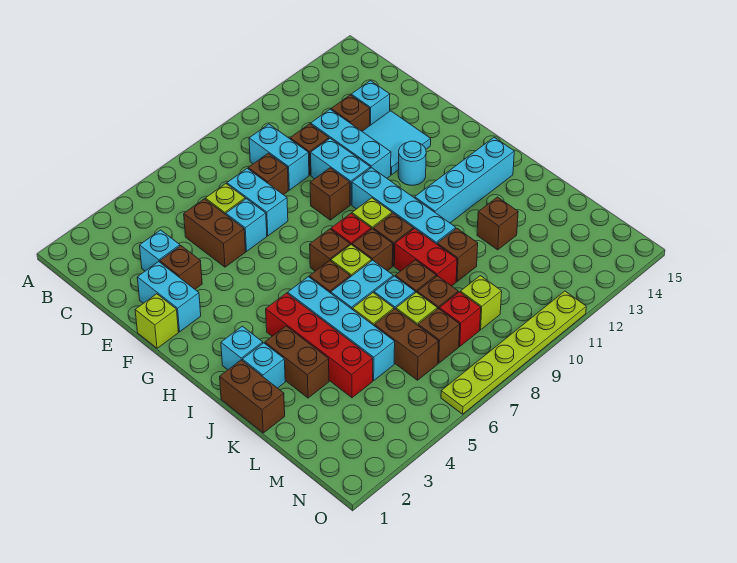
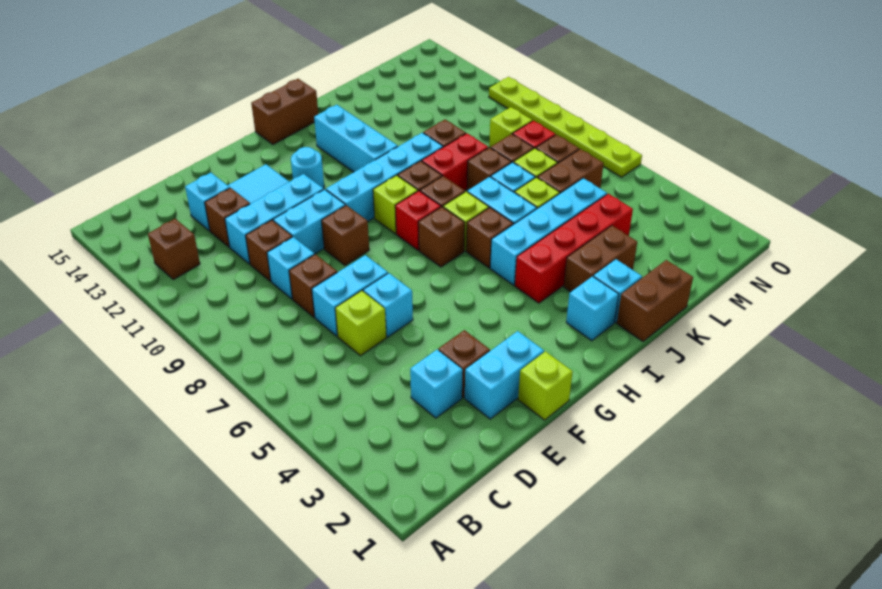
cyan 1x2 brick [249,124,309,190] -> cyan 1x1 brick [267,237,314,299]
brown 1x2 brick [184,199,246,267] -> brown 1x2 brick moved to [251,79,318,144]
cyan 1x4 brick [415,137,514,223] -> cyan 1x3 brick [314,105,398,172]
brown 1x1 brick [477,197,518,250] -> brown 1x1 brick moved to [148,219,200,279]

